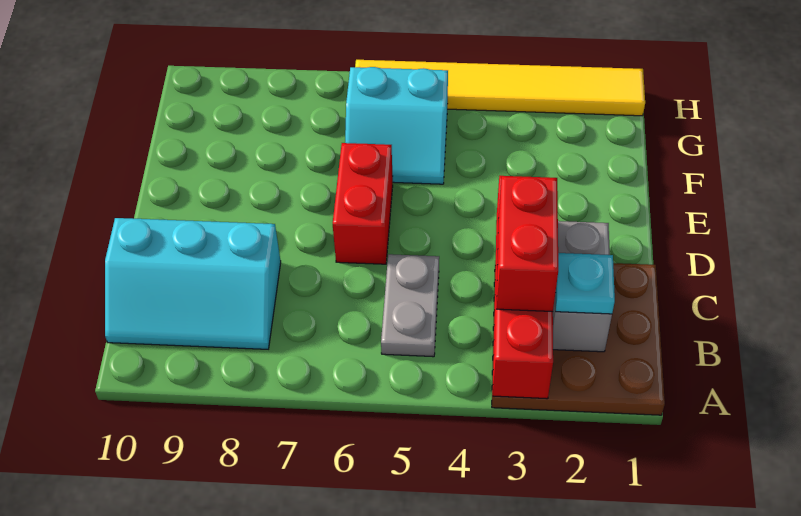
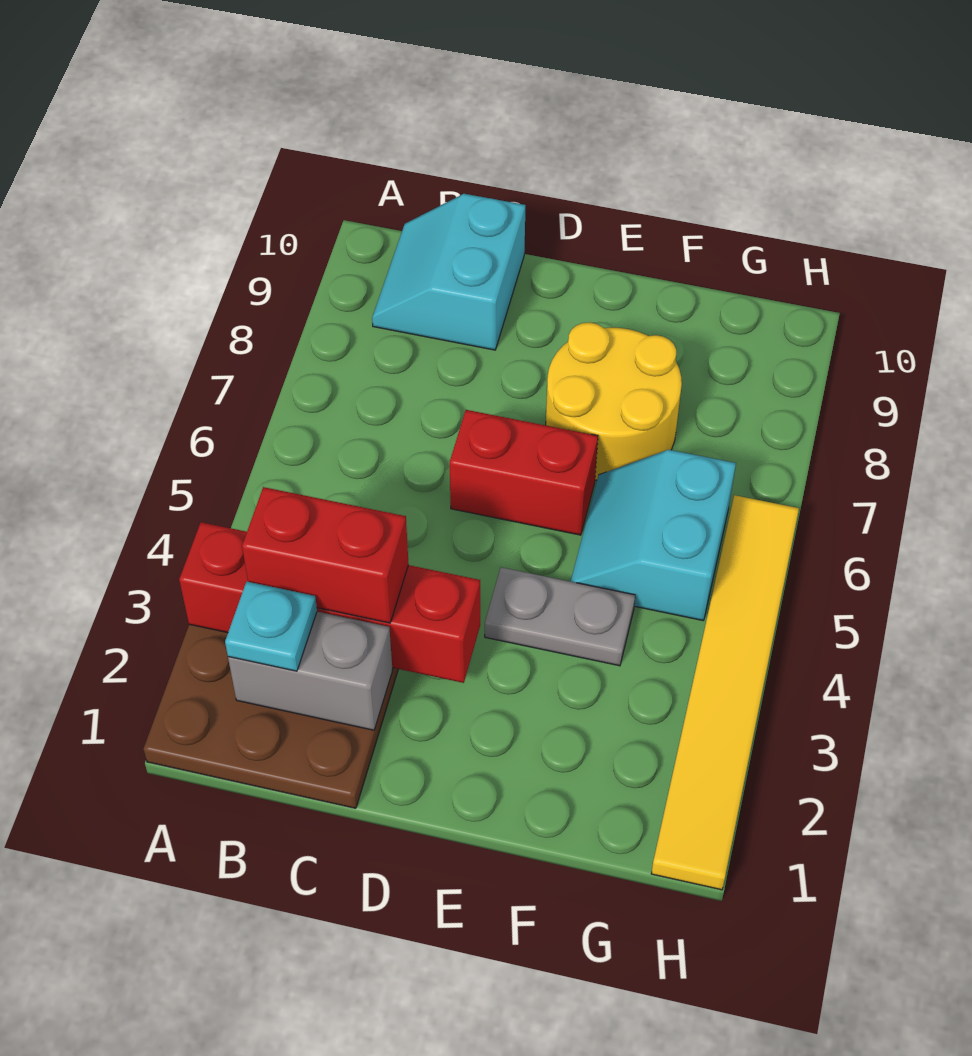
grey 1x2 plate [381,254,439,357] -> grey 1x2 plate moved to [485,567,635,666]
cyan 2x3 slope [105,218,281,349] -> cyan 2x2 slope [372,194,526,350]
none -> yellow 2x2 round brick [546,322,682,480]

